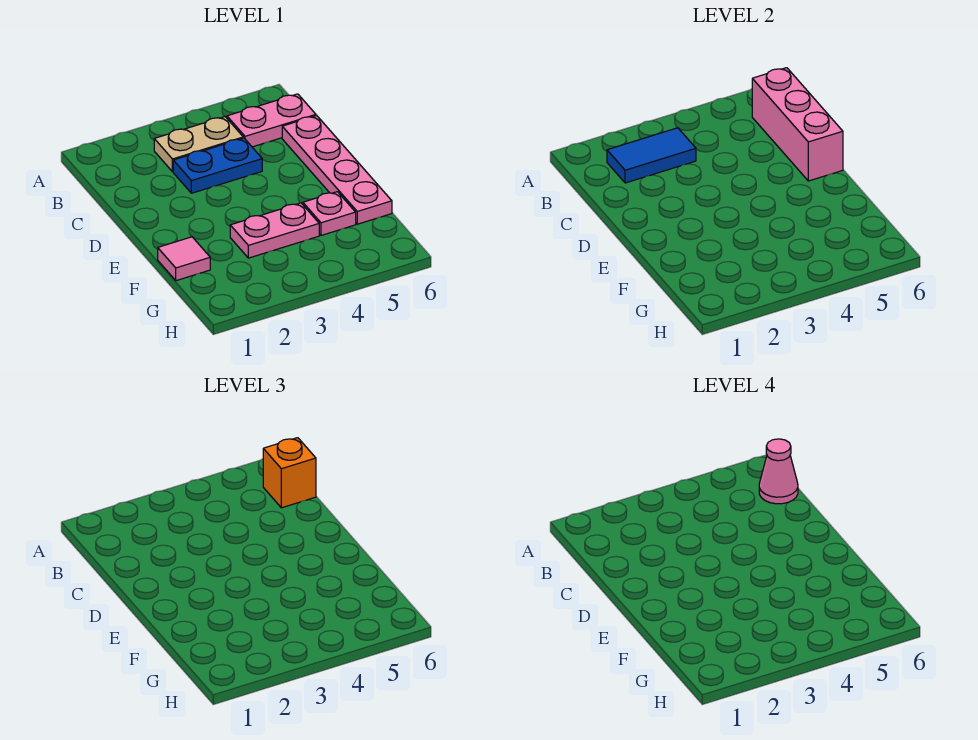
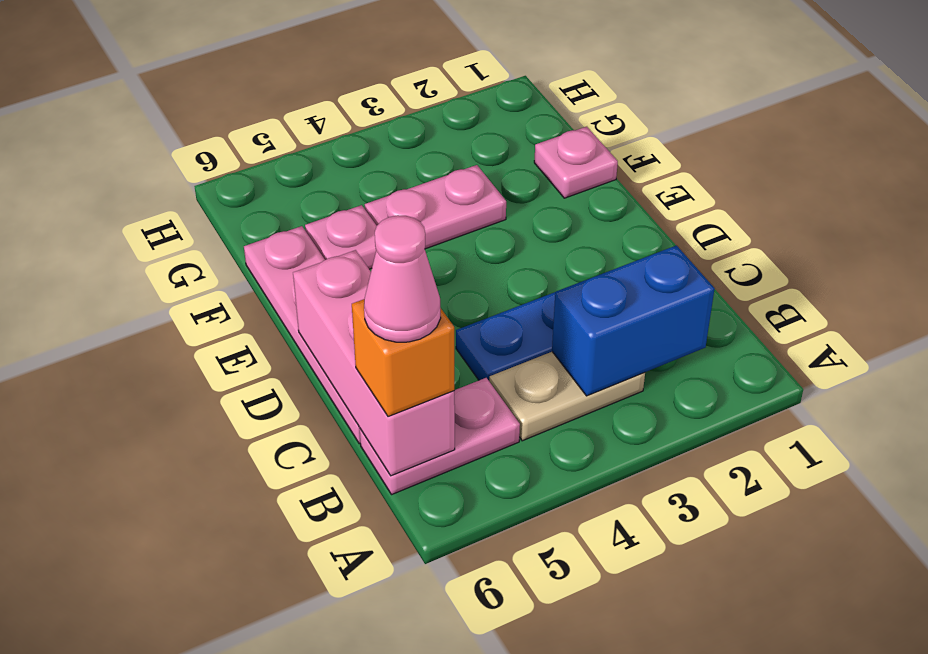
blue 1x2 tile [607,128,696,183] -> blue 1x2 brick [552,245,715,396]
pink 1x1 tile [158,237,210,281] -> pink 1x1 plate [534,127,618,198]

